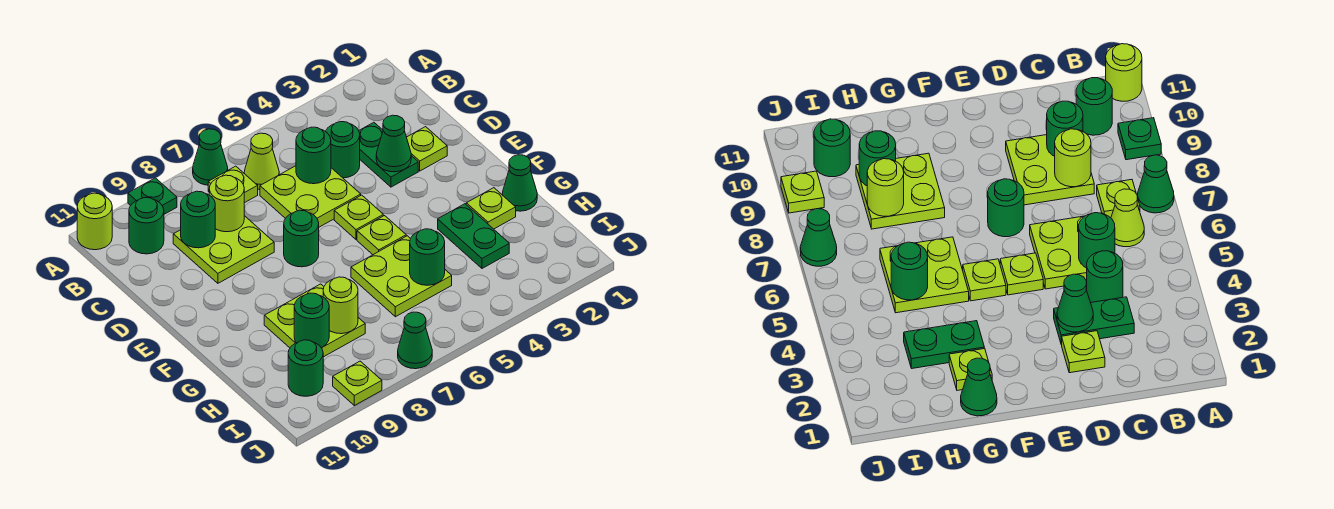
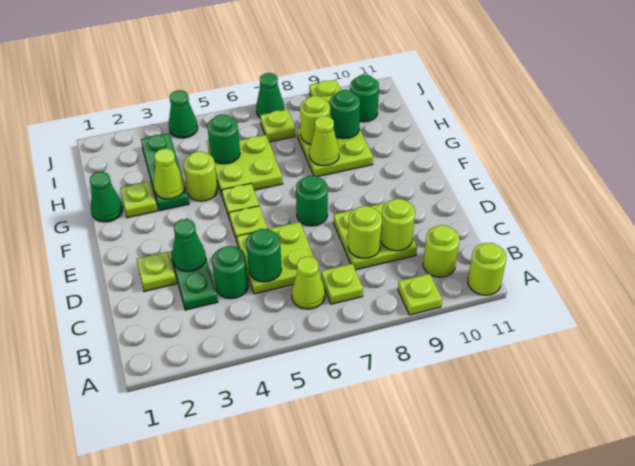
green 1x1 cone [193,129,228,185] -> green 1x1 cone moved to [169,90,198,138]
green 1x1 plate [128,178,177,214] -> lime 1x1 plate [398,274,442,315]
green 1x1 round brick [129,198,164,254] -> lime 1x1 round brick [423,225,460,277]
green 1x1 round brick [181,191,215,248] -> lime 1x1 round brick [381,199,415,251]
green 1x2 plate [438,204,509,268] -> green 1x3 plate [141,133,189,211]
none -> lime 1x1 cone [154,149,185,199]
none -> lime 1x1 round brick [184,152,218,201]
none -> lime 1x1 cone [309,116,339,166]
none -> lime 1x1 plate [260,110,296,142]

